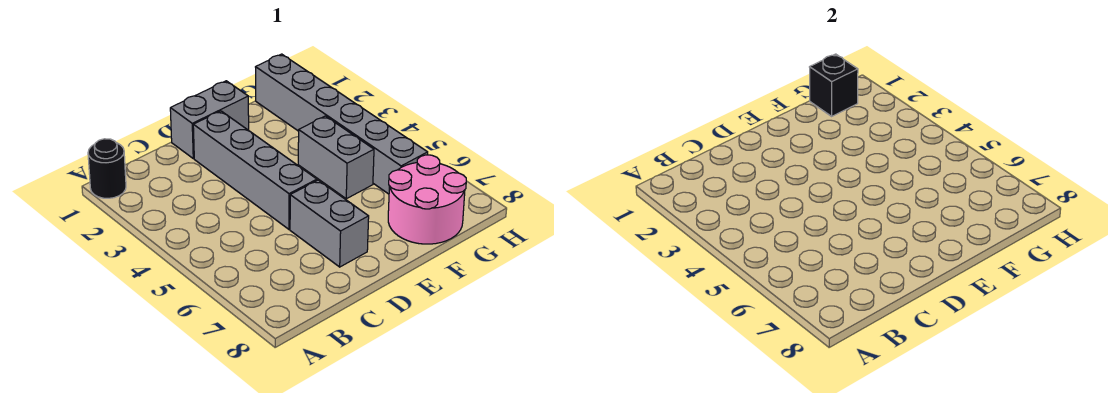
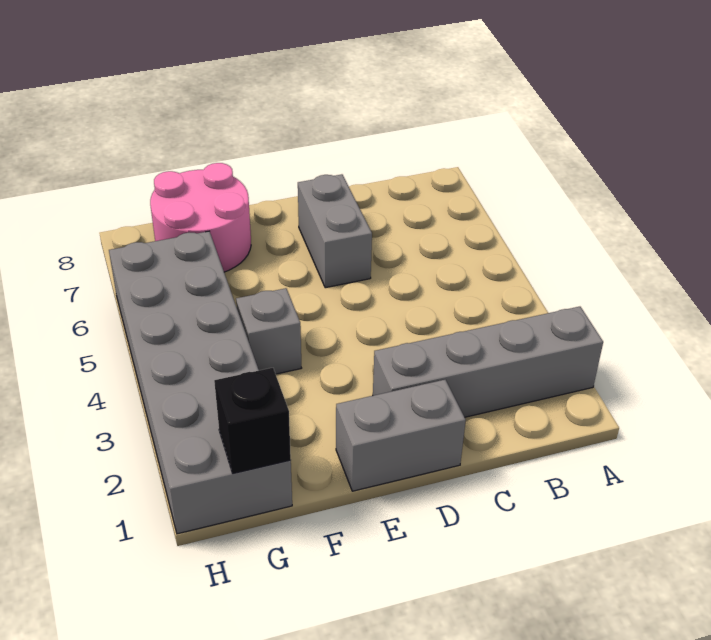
black 1x1 round brick [88,139,126,198] -> none
grey 1x4 brick [193,111,317,229] -> grey 1x4 brick turned to [373,307,603,417]
grey 1x2 brick [298,116,374,199] -> grey 1x1 brick [236,288,301,374]
grey 1x6 brick [256,54,428,194] -> grey 2x6 brick [109,231,292,534]

